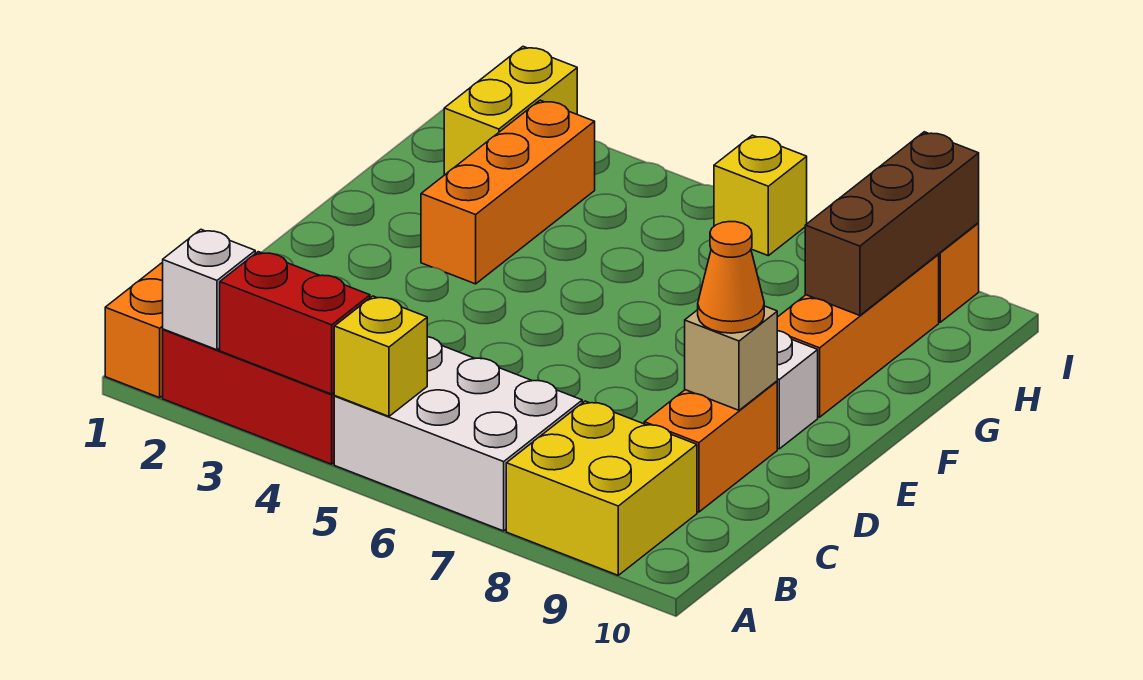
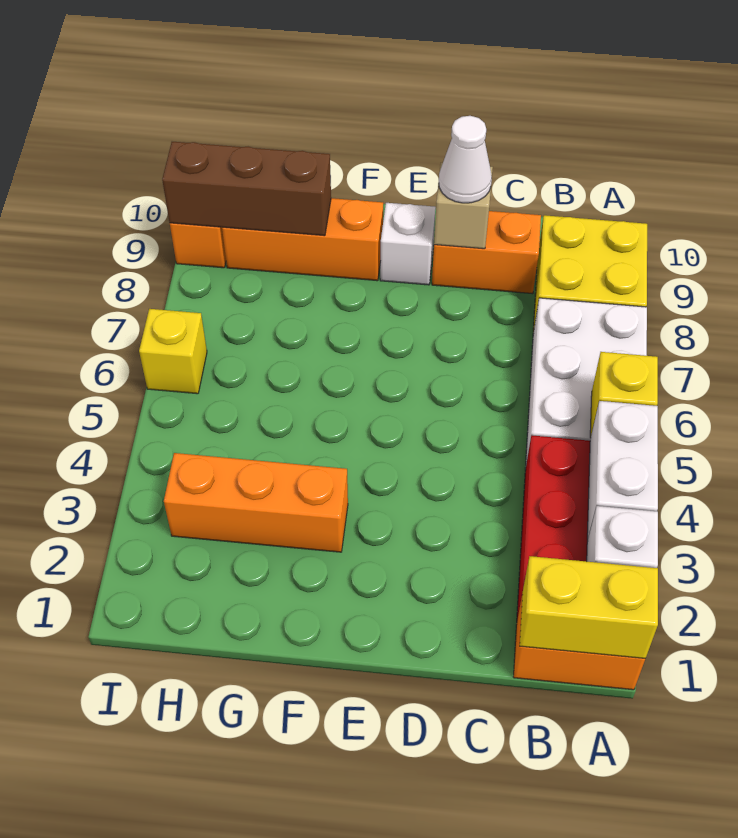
red 1x2 brick [220,252,370,394] -> white 1x2 brick [587,401,658,540]
orange 1x1 cone [698,222,764,333] -> white 1x1 cone [439,116,492,203]
yellow 1x2 brick [444,47,577,175] -> yellow 1x2 brick moved to [520,556,658,658]

